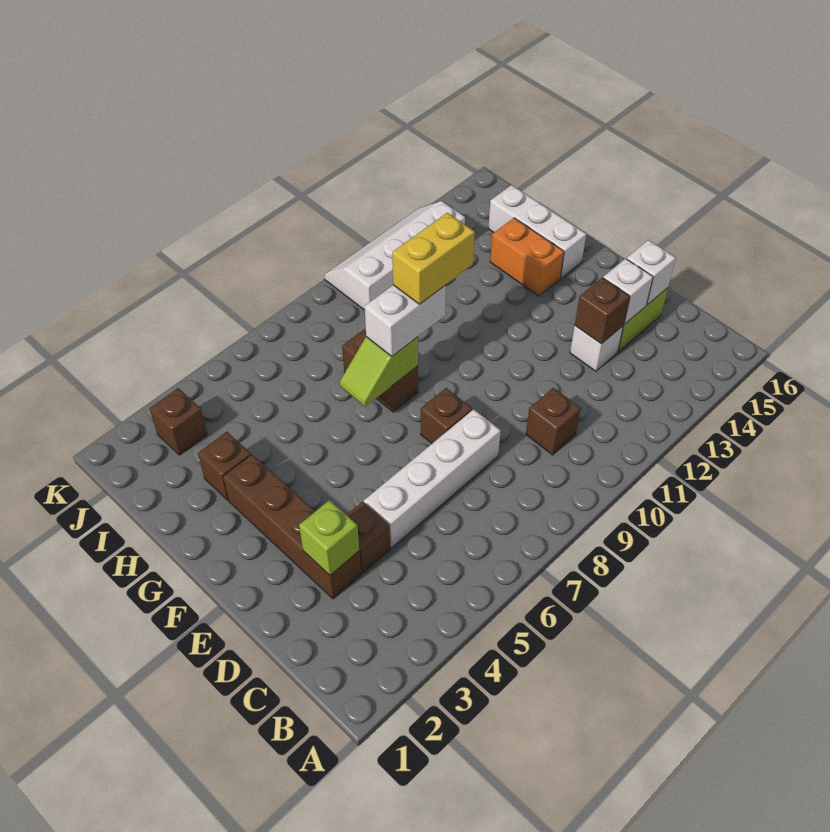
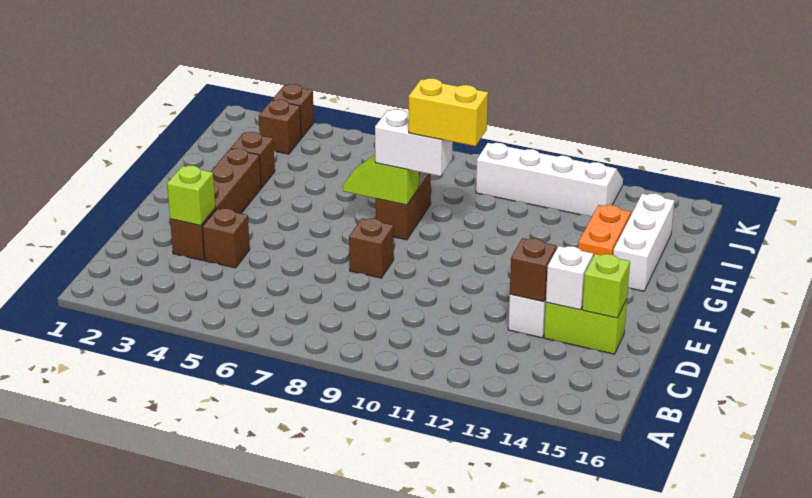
brown 1x1 brick [526,388,581,455] -> brown 1x1 brick moved to [272,84,314,138]
white 1x4 brick [364,409,501,548] -> none
white 1x1 brick [627,240,676,305] -> lime 1x1 brick [582,254,630,318]

